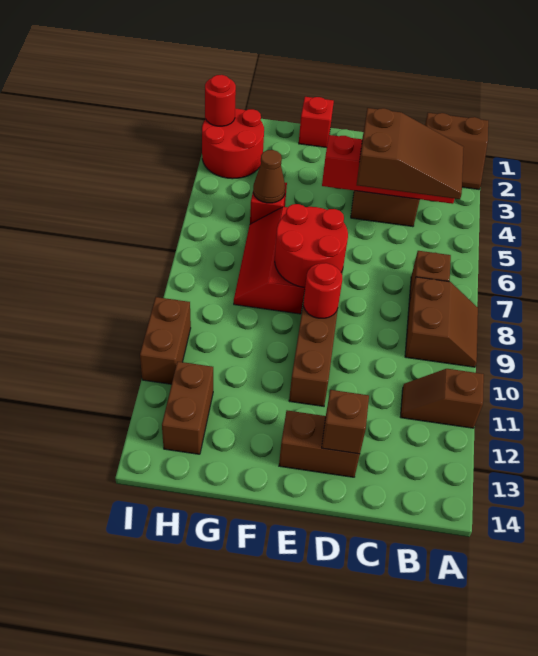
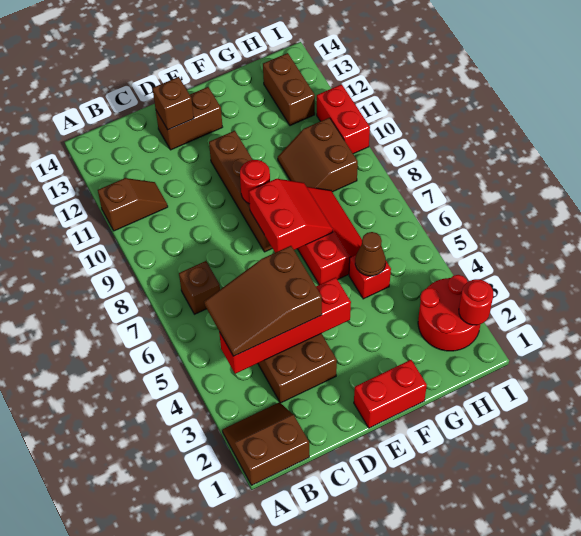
brown 2x2 slope [405,277,478,367] -> brown 2x2 slope moved to [278,118,358,192]
red 2x2 round brick [275,204,348,288] -> red 2x2 slope [249,179,333,253]
red 1x1 brick [299,97,334,148] -> red 1x2 brick [354,360,427,428]
brown 1x2 brick [140,297,191,384] -> red 1x2 brick [317,84,370,154]

